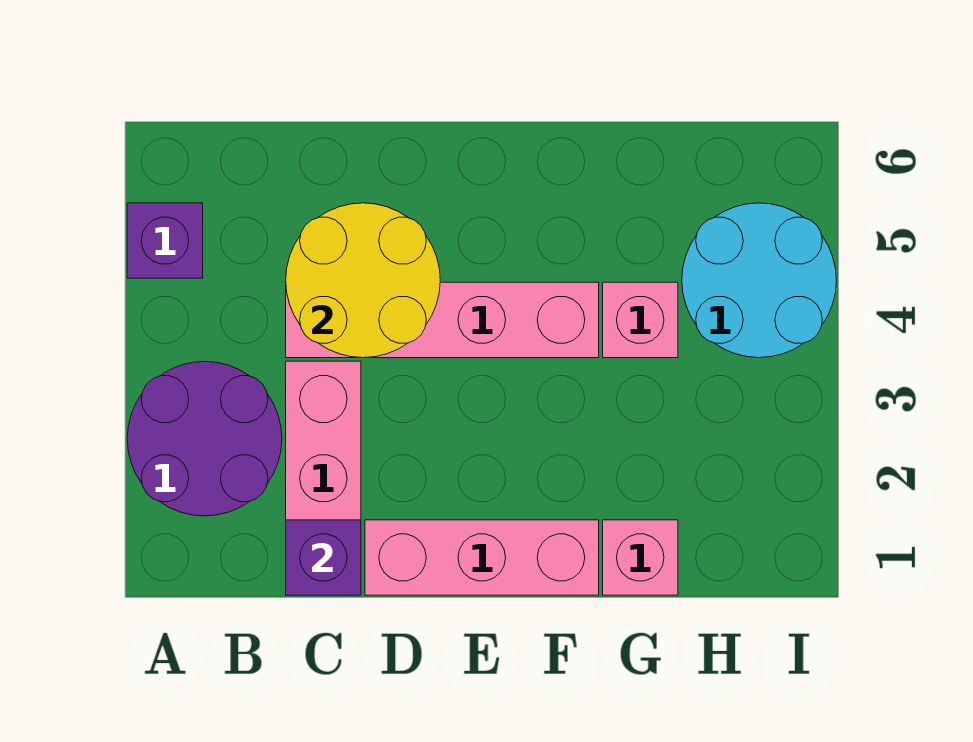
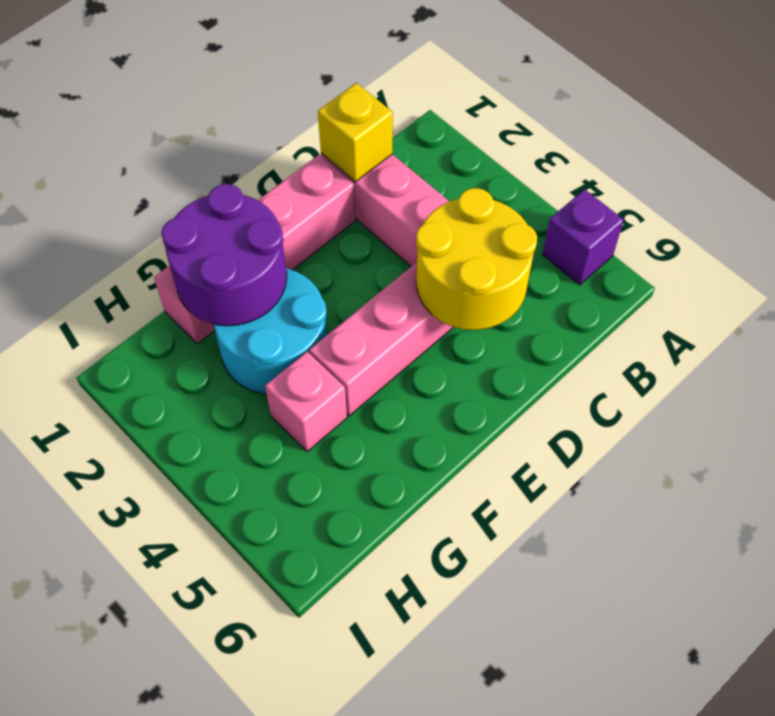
purple 2x2 round brick [127,361,282,516] -> purple 2x2 round brick moved to [162,184,287,326]
purple 1x1 brick [286,520,361,595] -> yellow 1x1 brick [318,83,393,182]
cyan 2x2 round brick [682,203,836,358] -> cyan 2x2 round brick moved to [213,268,327,394]

